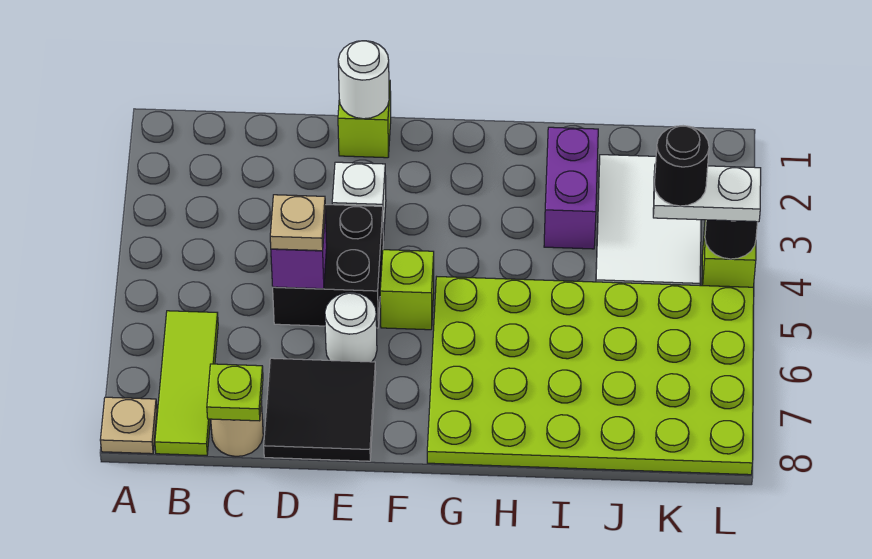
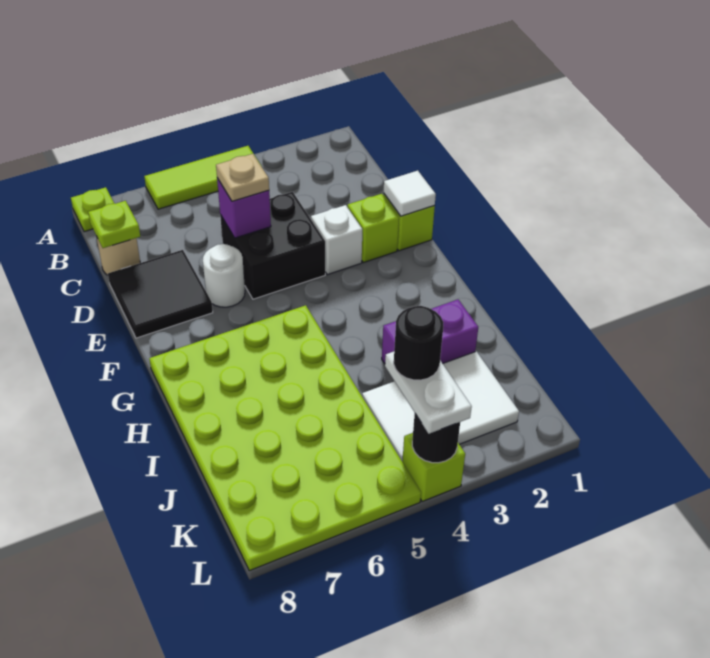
tan 1x1 plate [100,397,157,454] -> lime 1x1 plate [71,187,114,232]
lime 1x3 tile [155,311,218,455] -> lime 1x3 tile moved to [144,146,261,209]
white 1x1 round brick [338,41,389,119] -> white 1x1 tile [384,171,436,216]
lime 1x1 brick [380,250,434,330] -> lime 1x1 brick moved to [347,194,399,263]

